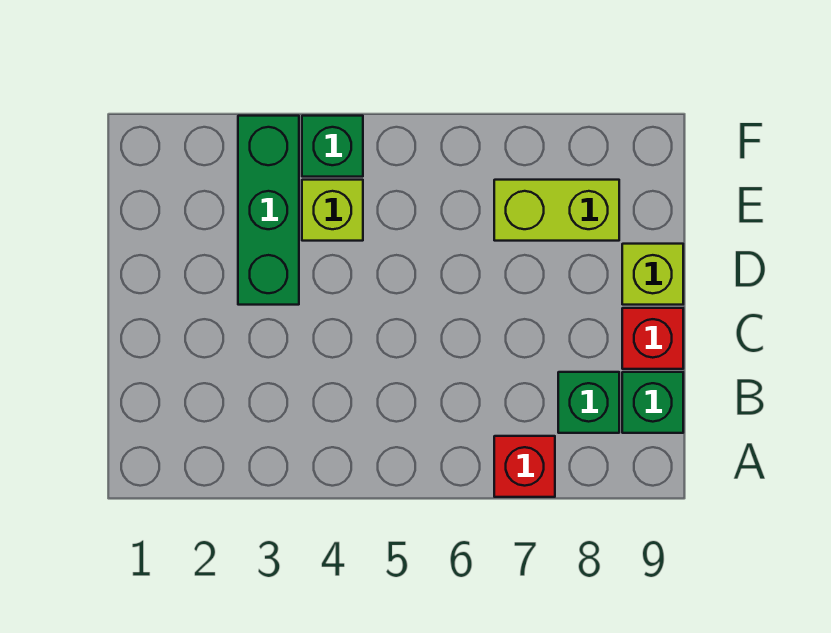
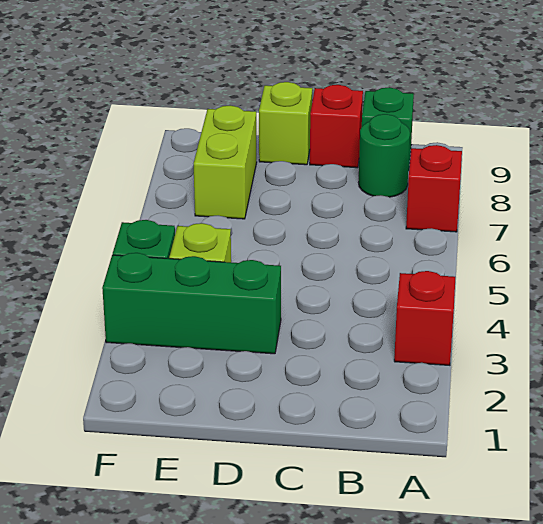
none -> red 1x1 brick [394,271,455,365]
green 1x1 brick [558,372,619,433] -> green 1x1 round brick [359,114,410,197]

